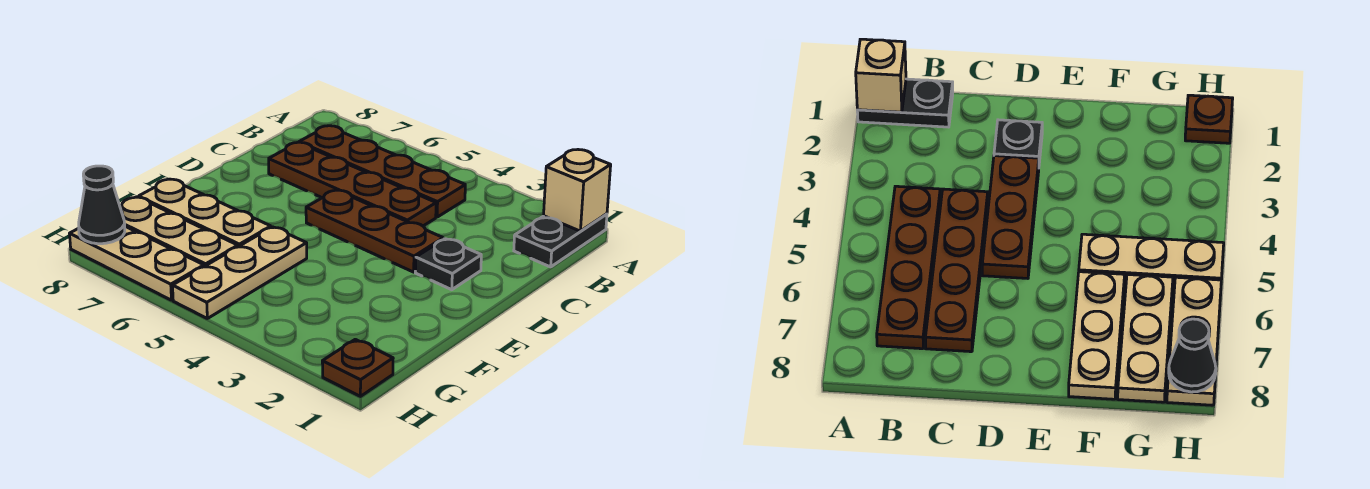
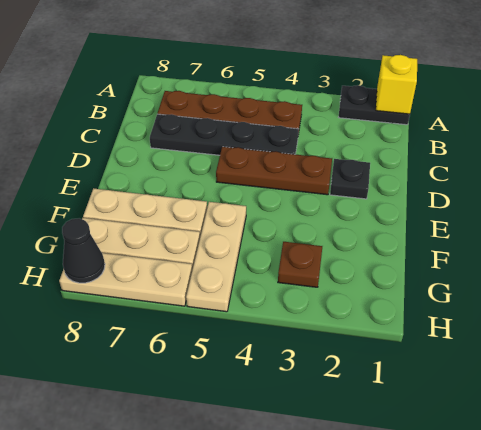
black 1x2 plate [514,214,607,267] -> black 1x2 plate turned to [339,85,410,125]
tan 1x1 brick [544,150,611,231] -> yellow 1x1 brick [376,55,417,114]
brown 1x4 plate [269,142,436,226] -> black 1x4 plate [150,114,299,155]
brown 1x1 plate [322,339,393,396] -> brown 1x1 plate moved to [278,242,322,287]

